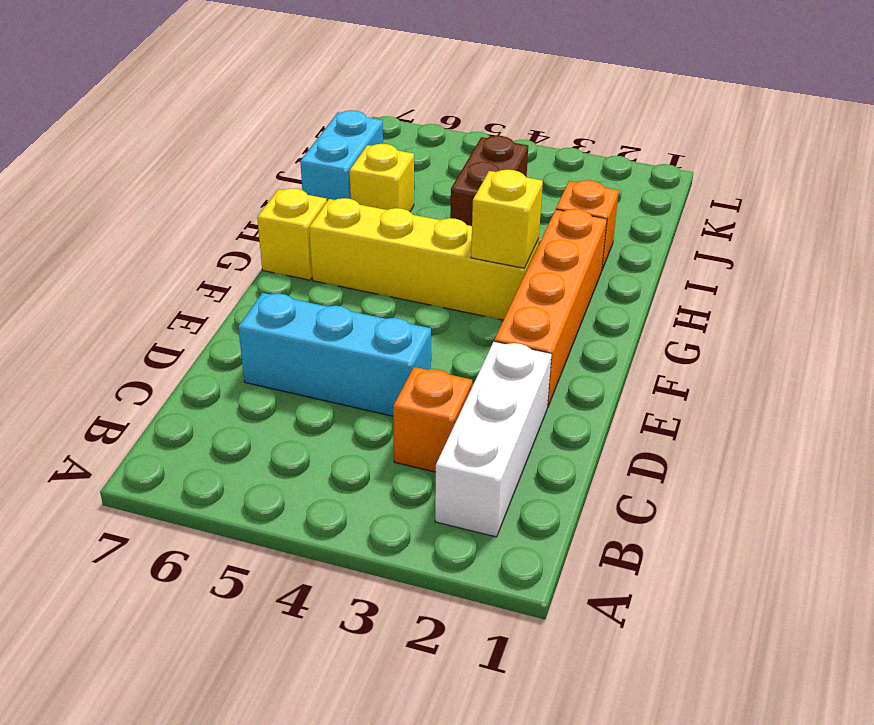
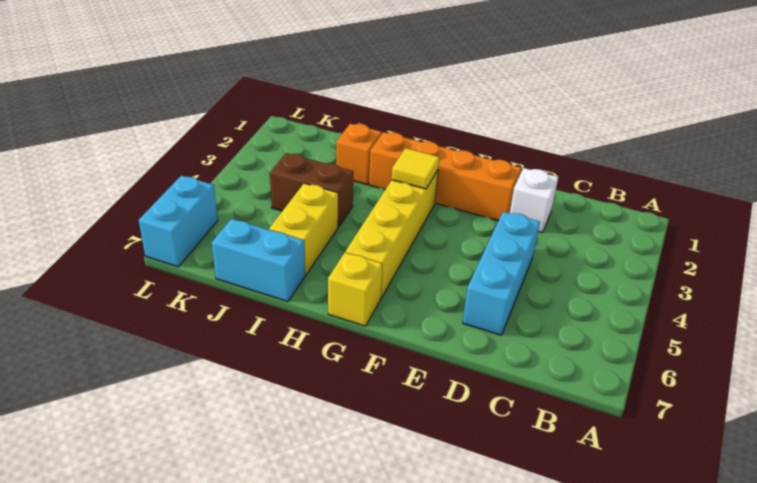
white 1x3 brick [435,342,552,537] -> white 1x1 brick [510,168,558,233]
orange 1x1 brick [393,367,472,472] -> none
yellow 1x1 brick [471,170,543,268] -> yellow 1x1 tile [392,148,439,189]
yellow 1x1 brick [350,144,414,212] -> yellow 1x2 brick [269,183,338,275]
none -> cyan 1x2 brick [139,175,218,267]

